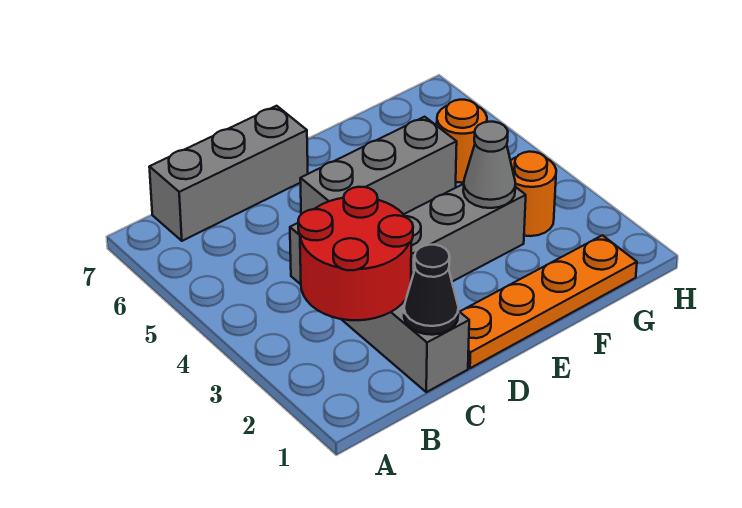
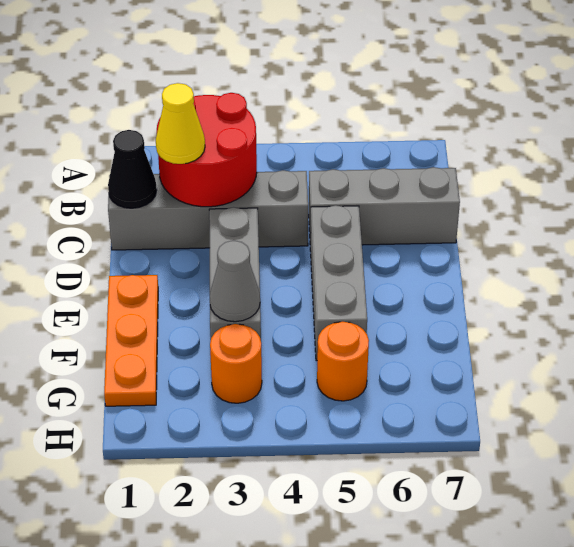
grey 1x3 brick [149,106,308,241] -> grey 1x3 brick turned to [309,167,460,245]
none -> yellow 1x1 cone [156,83,205,164]
orange 1x4 plate [460,235,637,368] -> orange 1x3 plate [104,275,158,406]

